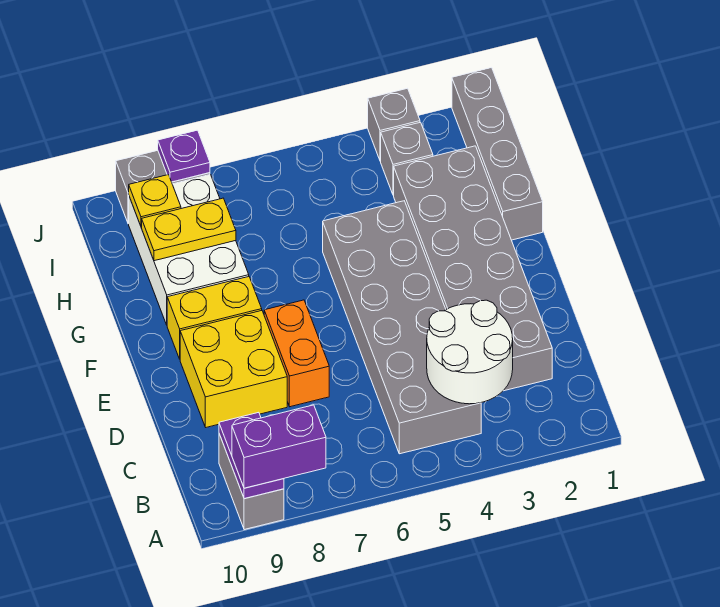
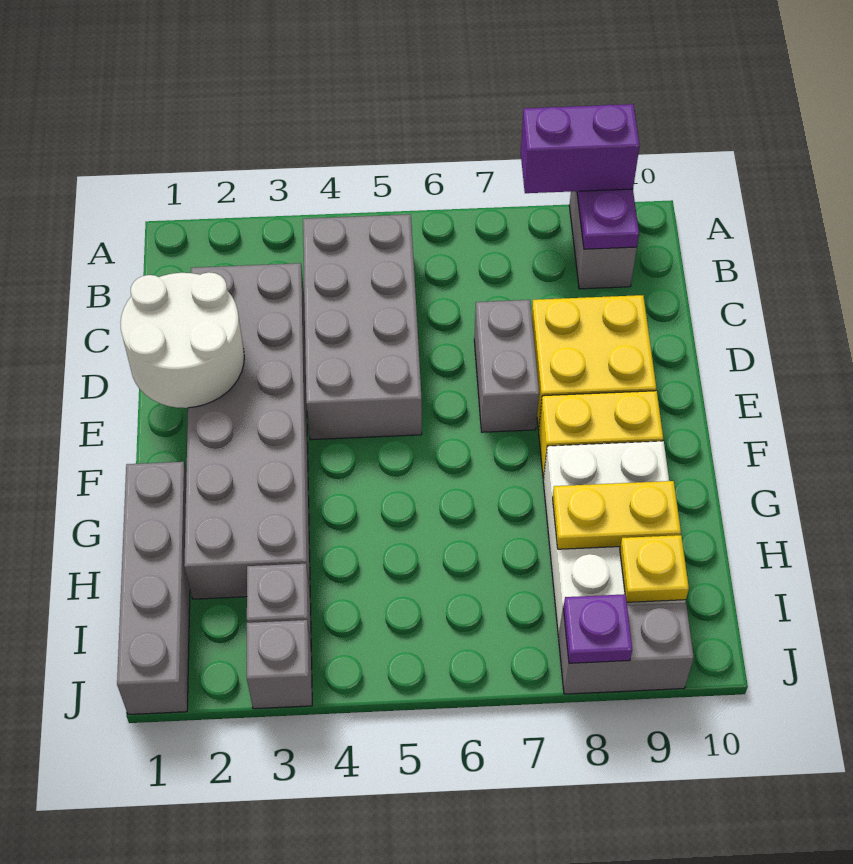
white 2x2 round brick [427,300,513,404] -> white 2x2 round brick moved to [121,272,244,408]
grey 2x6 brick [323,201,481,454] -> grey 2x4 brick [303,214,422,440]
orange 1x2 brick [264,300,329,407] -> grey 1x2 brick [474,300,539,432]

